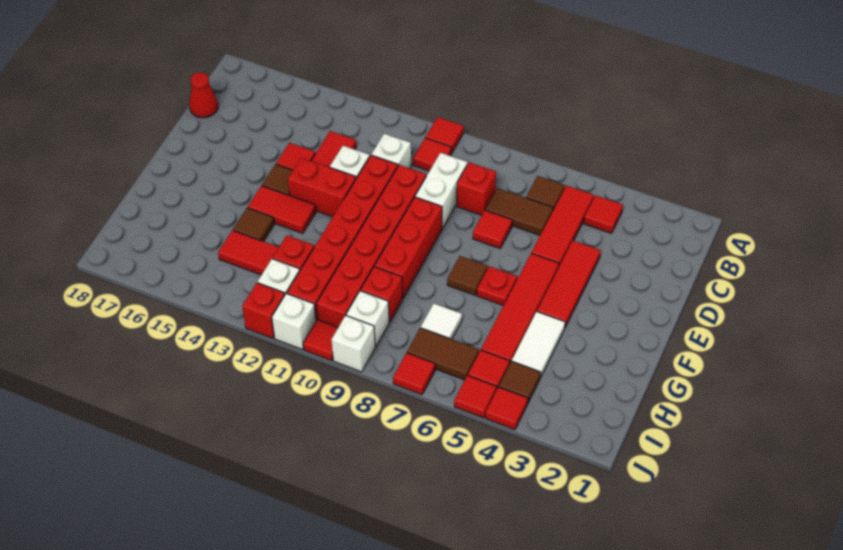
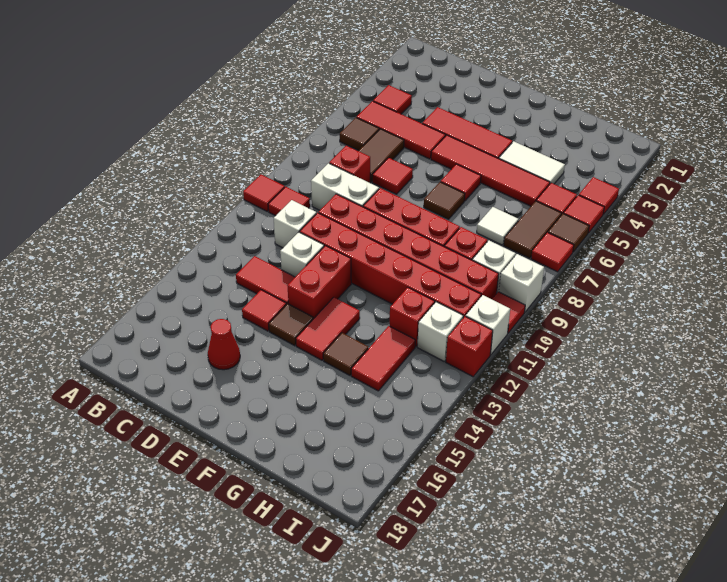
red 1x1 cone [189,72,218,118] -> red 1x1 cone moved to [208,319,240,370]
red 1x1 plate [477,266,517,306] -> red 1x1 tile [441,164,481,201]
brown 1x1 tile [499,361,541,402] -> brown 1x1 tile moved to [548,214,589,252]

